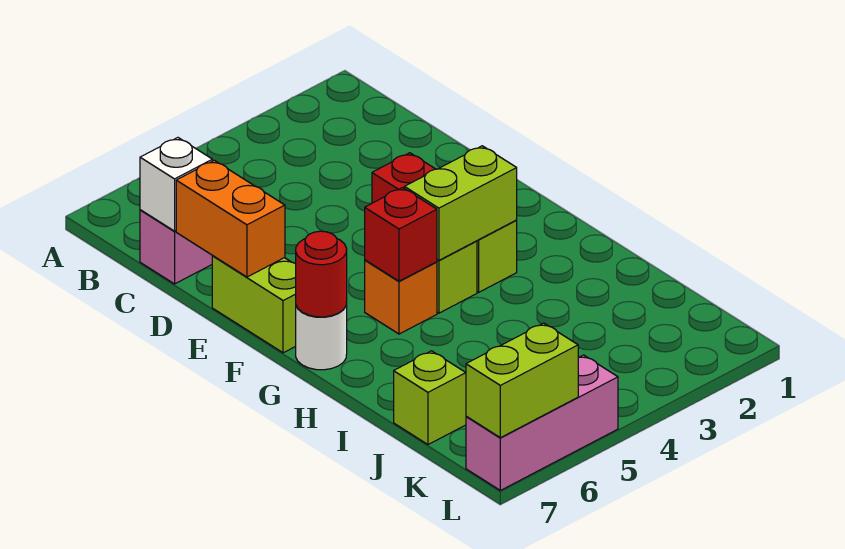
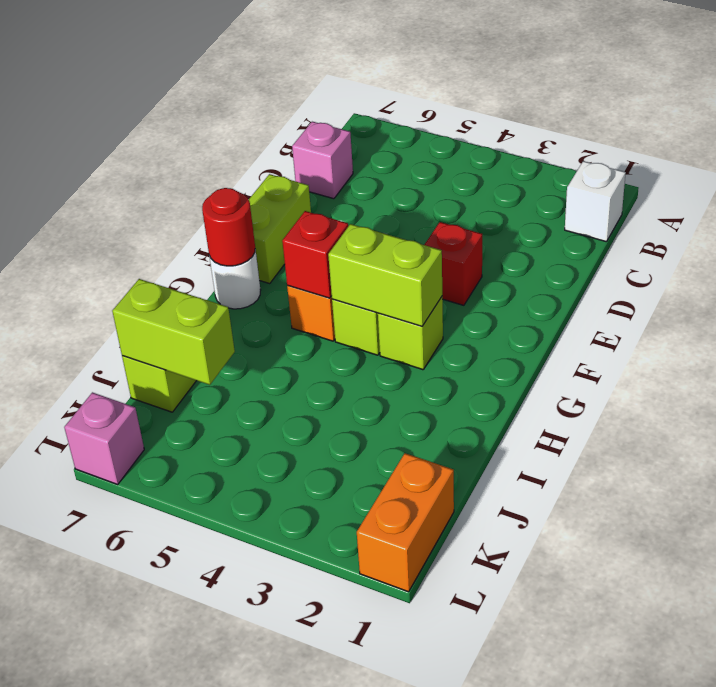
white 1x1 brick [140,138,212,231] -> white 1x1 brick moved to [565,161,626,242]
orange 1x2 brick [176,160,285,277] -> orange 1x2 brick moved to [357,453,454,592]
pink 1x3 brick [466,355,618,490] -> pink 1x1 brick [64,392,144,484]
lime 1x2 brick [466,323,578,438] -> lime 1x2 brick moved to [112,279,235,385]

